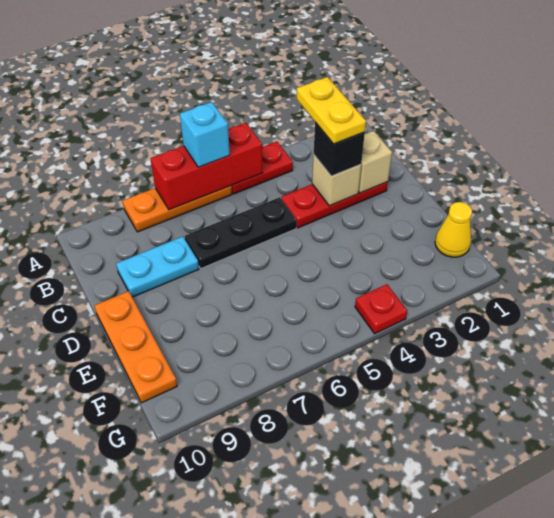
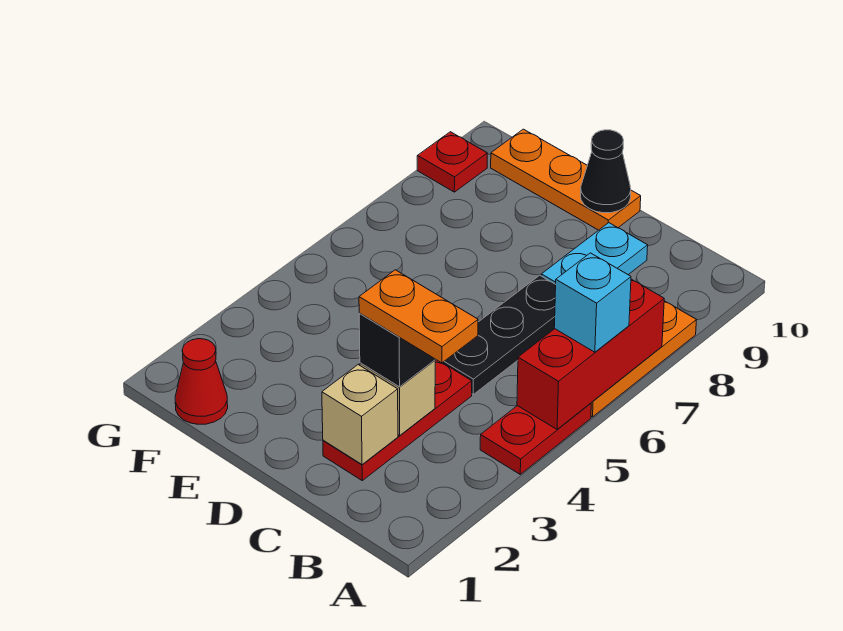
yellow 1x2 plate [297,77,366,144] -> orange 1x2 plate [359,270,478,363]
none -> black 1x1 cone [580,130,631,213]
yellow 1x1 cone [435,202,472,257] -> red 1x1 cone [175,339,228,424]
red 1x1 plate [355,284,407,334] -> red 1x1 plate moved to [417,132,487,192]

